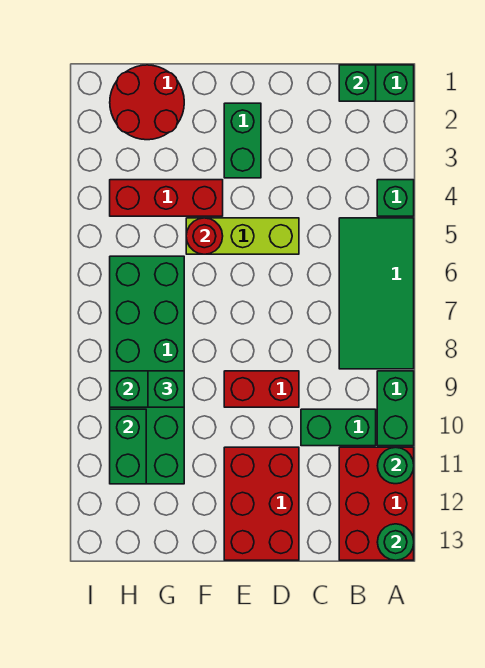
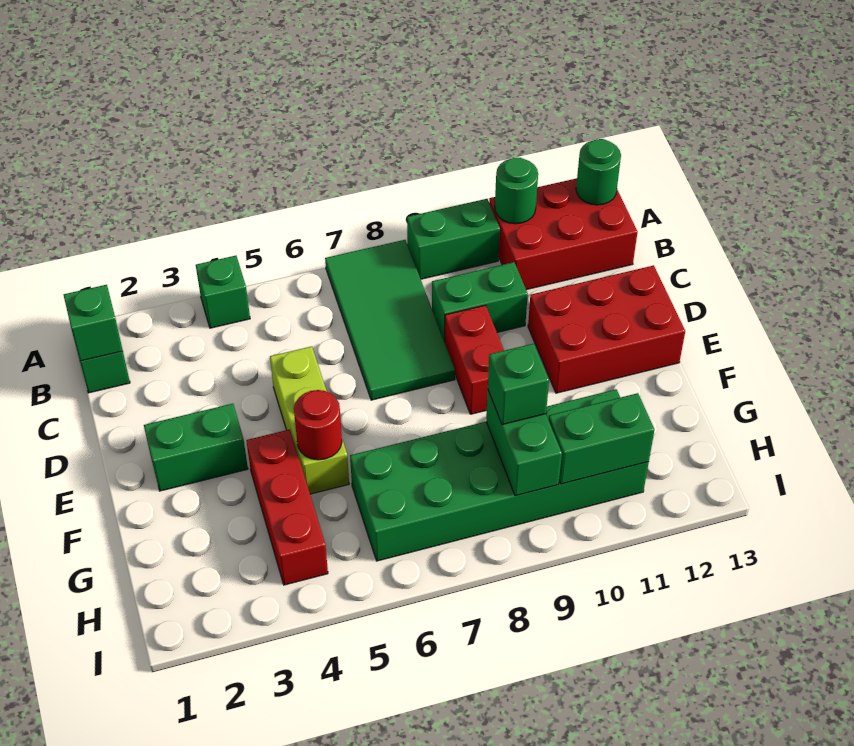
green 2x4 tile [339,218,414,369] -> green 2x4 tile turned to [325,240,455,400]
green 1x2 brick [301,409,376,446] -> green 1x2 brick turned to [432,262,528,342]
red 2x2 round brick [110,65,184,140] -> none

